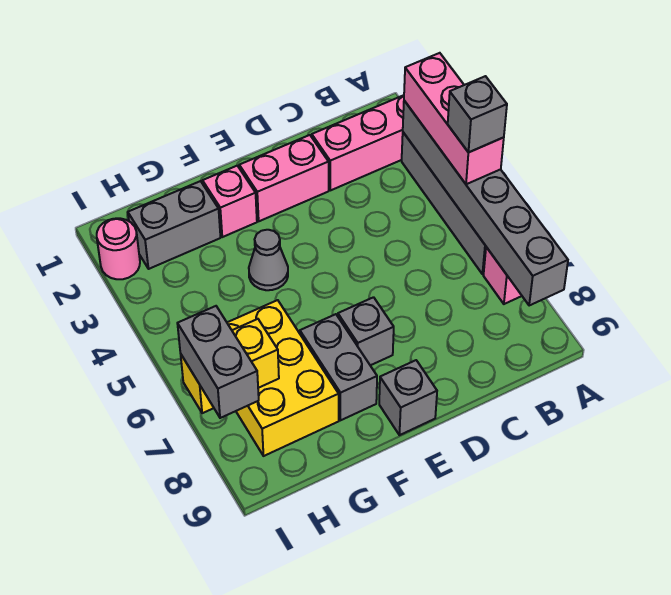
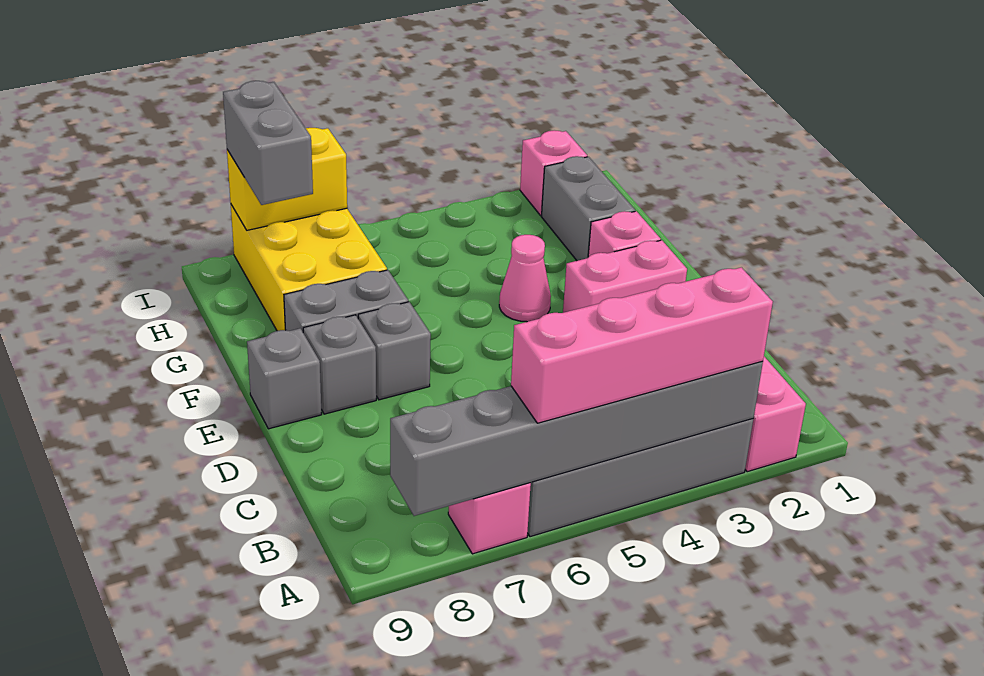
pink 1x3 brick [404,53,504,184] -> pink 1x4 brick [511,267,773,423]
grey 1x1 brick [448,76,507,152] -> grey 1x1 brick moved to [303,315,376,414]
pink 1x2 brick [239,135,329,221] -> pink 1x2 brick turned to [563,240,687,313]
grey 1x1 cone [249,230,288,290] -> pink 1x1 cone [499,235,551,322]
yellow 2x3 brick [227,300,339,456] -> yellow 2x3 brick turned to [231,205,387,331]
yellow 1x2 brick [181,319,279,413] -> yellow 1x2 brick turned to [227,128,347,230]
pink 1x1 round brick [97,218,140,279] -> pink 1x1 brick [520,130,587,216]
grey 1x2 brick [177,306,259,418] -> grey 1x2 brick turned to [223,81,313,205]

